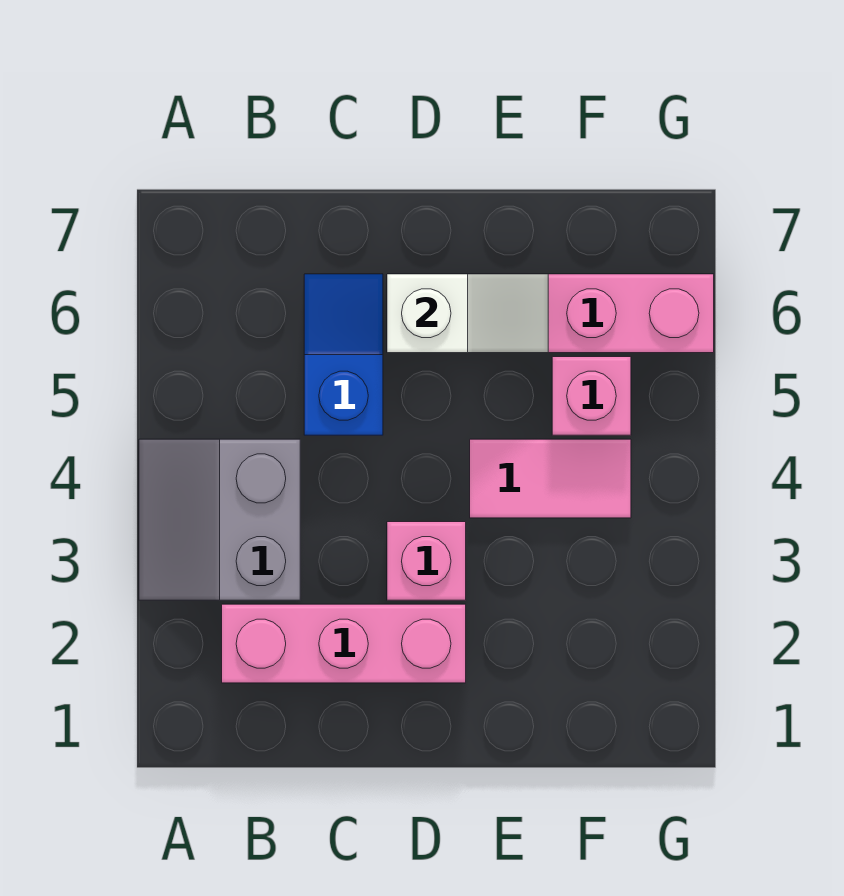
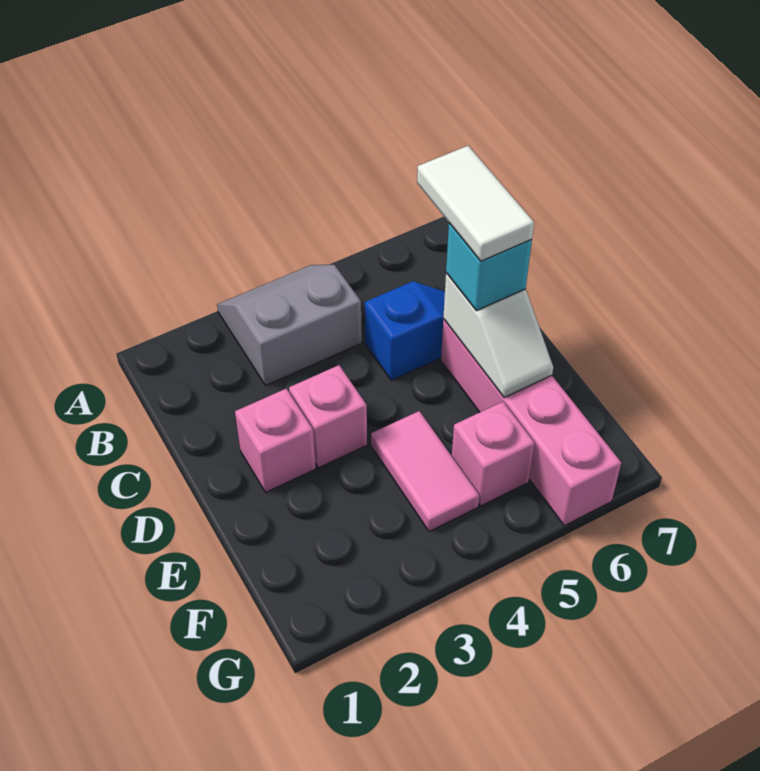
pink 1x3 brick [222,604,466,683] -> pink 1x1 brick [235,389,316,492]
none -> white 1x2 tile [417,146,534,261]
none -> cyan 1x1 brick [446,223,532,311]

